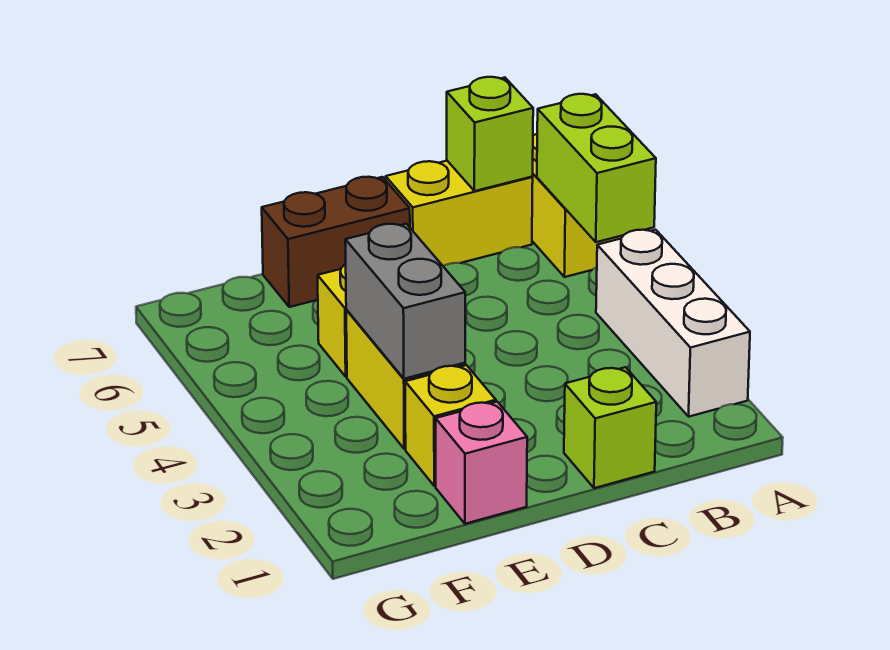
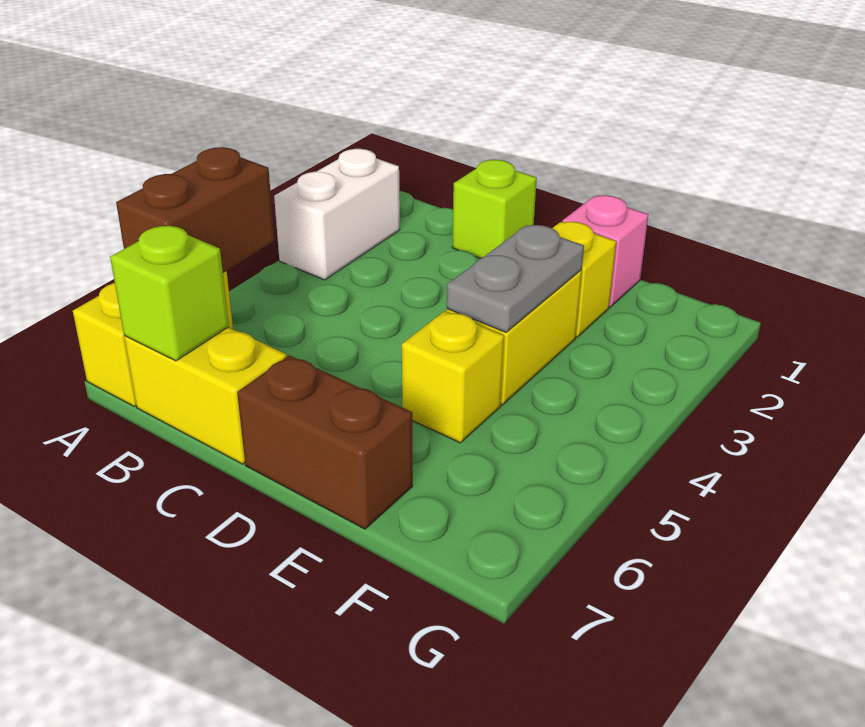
white 1x3 brick [596,230,750,417] -> white 1x2 brick [274,149,400,280]
lime 1x2 brick [537,94,656,242] -> brown 1x2 brick [116,147,274,272]
grey 1x2 brick [345,224,465,379] -> grey 1x2 plate [447,225,584,332]

